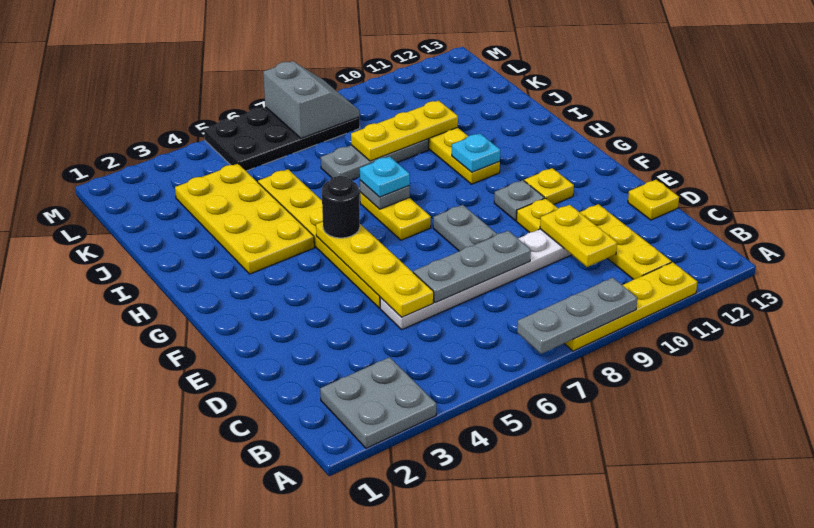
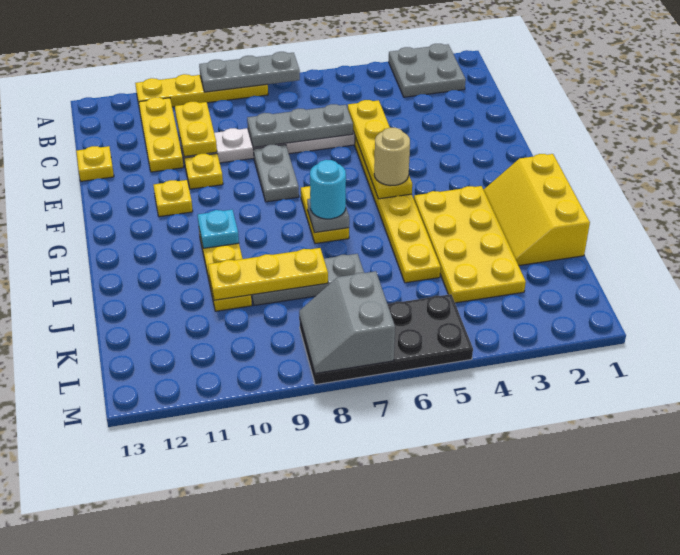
grey 1x1 plate [494,180,544,221] -> none
black 1x1 round brick [322,176,360,238] -> tan 1x1 round brick [374,128,410,186]
none -> yellow 2x3 slope [484,154,590,266]
cyan 1x1 plate [360,156,410,197] -> cyan 1x1 round brick [310,160,346,219]

